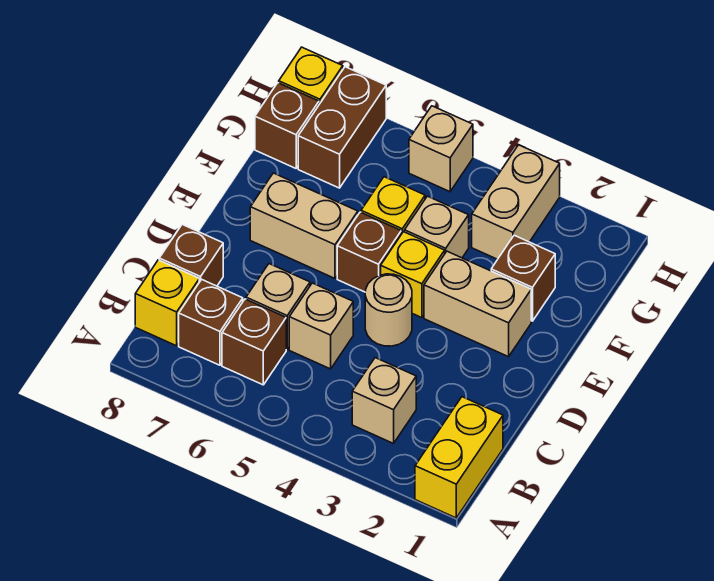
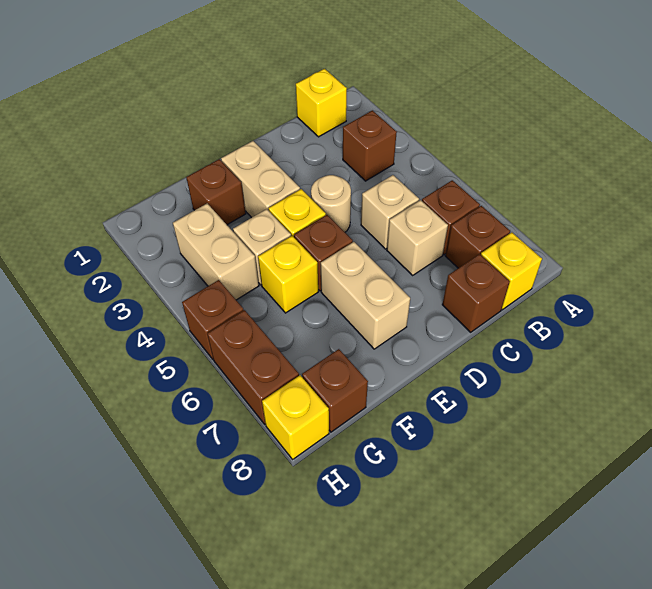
yellow 1x2 brick [415,397,503,518] -> yellow 1x1 brick [296,69,347,137]
tan 1x1 brick [352,358,416,444] -> brown 1x1 brick [343,110,397,181]
tan 1x2 brick [472,145,560,259] -> tan 1x2 brick turned to [173,203,259,300]
brown 1x2 brick [298,67,386,188] -> brown 1x2 brick turned to [207,310,299,424]
tan 1x1 brick [409,106,473,192] -> brown 1x1 brick [182,280,244,359]

